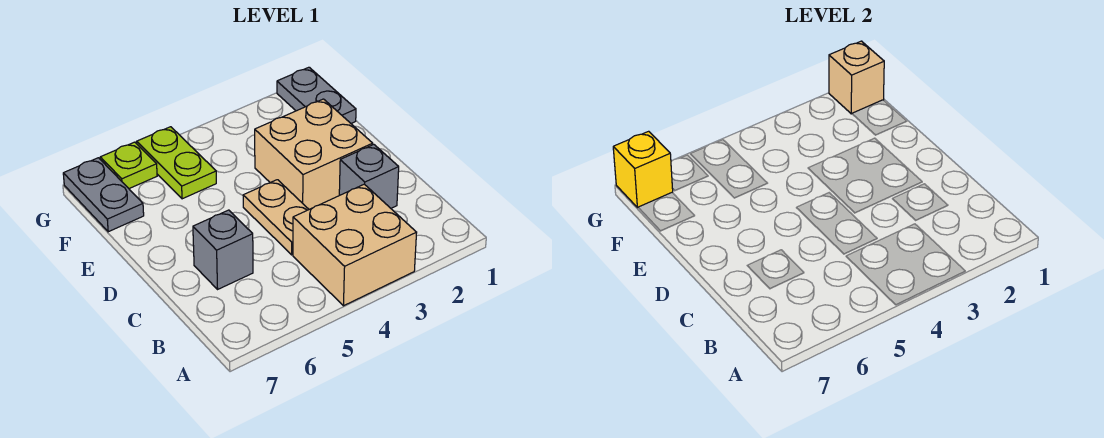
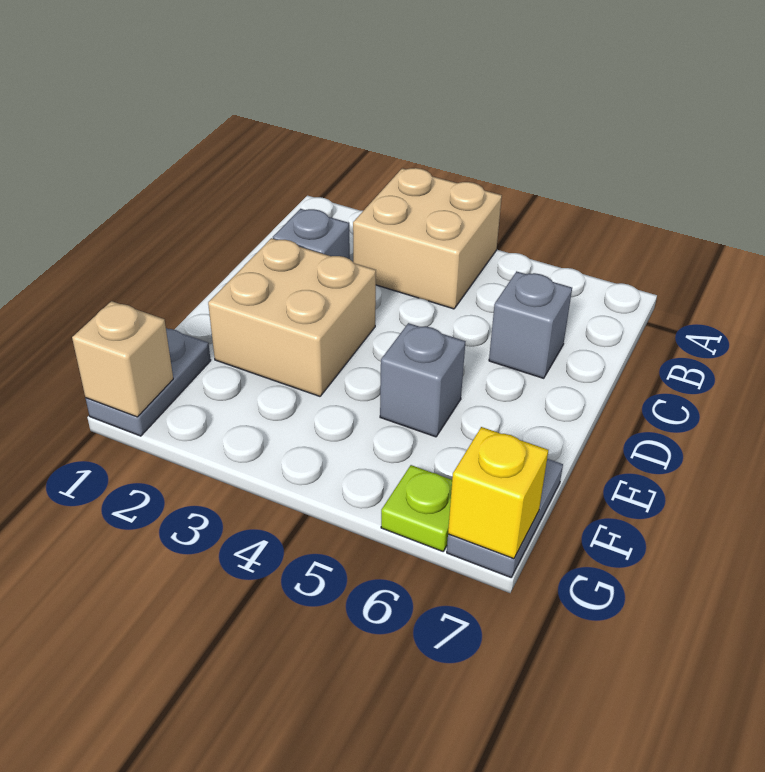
tan 1x2 plate [243,180,309,255] -> none
none -> grey 1x1 brick [380,323,466,437]
lime 1x2 plate [137,127,216,199] -> none

